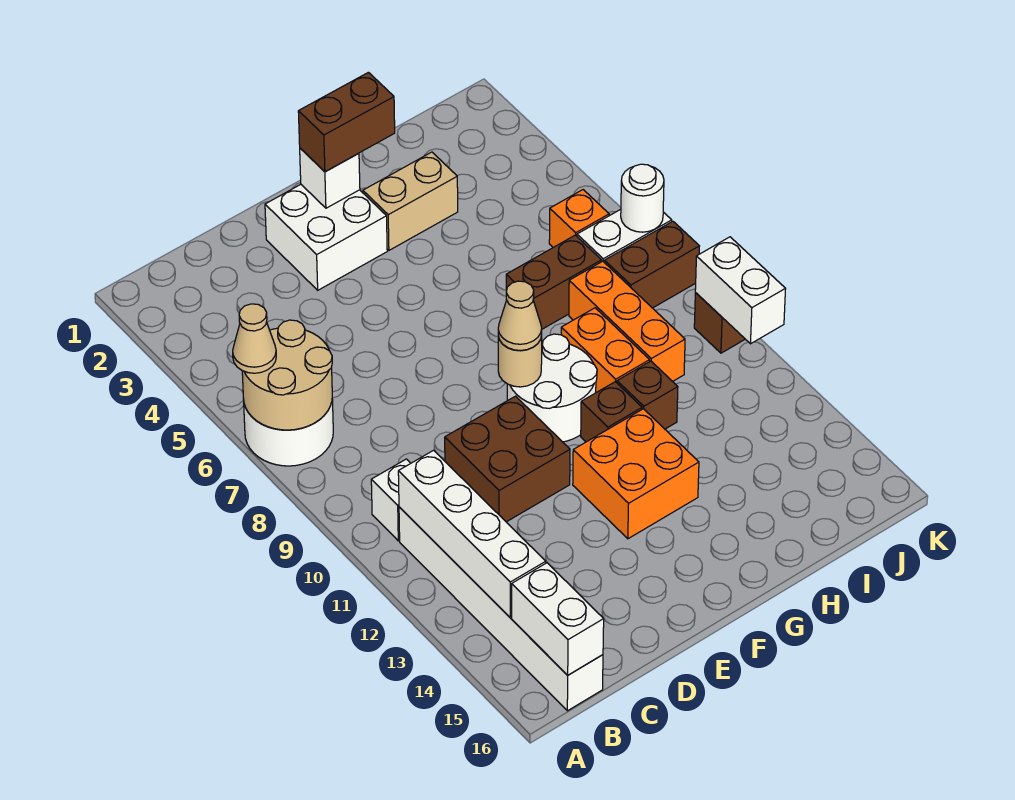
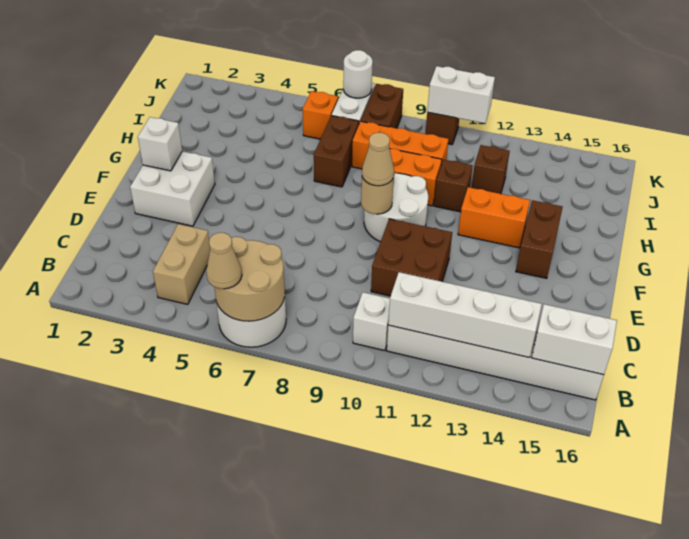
brown 1x2 brick [298,72,395,172] -> brown 1x2 brick moved to [516,200,563,278]
orange 2x2 brick [573,409,699,539] -> orange 1x2 brick [458,187,530,248]
tan 1x2 brick [363,152,458,250] -> tan 1x2 brick moved to [153,224,210,304]
brown 1x1 brick [581,382,642,442] -> brown 1x1 brick moved to [472,145,510,194]

